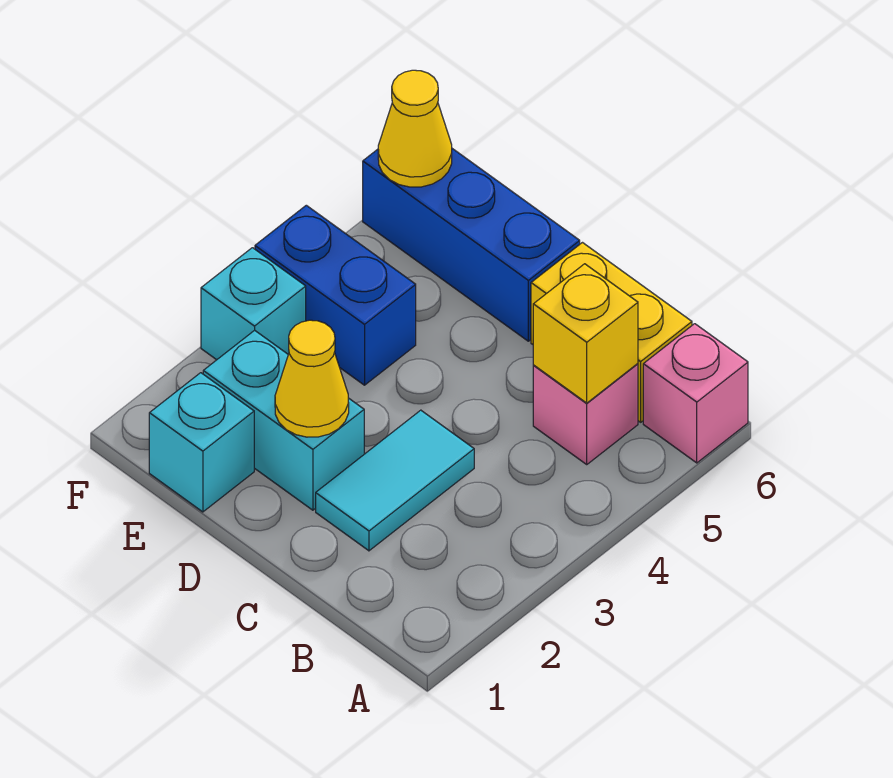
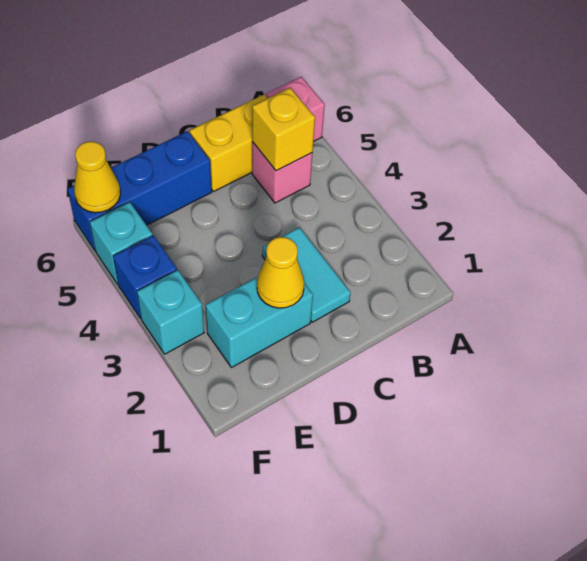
cyan 1x1 brick [149,373,254,512] -> cyan 1x1 brick moved to [90,202,153,284]
blue 1x2 brick [255,205,416,385] -> blue 1x1 brick [113,235,177,318]

